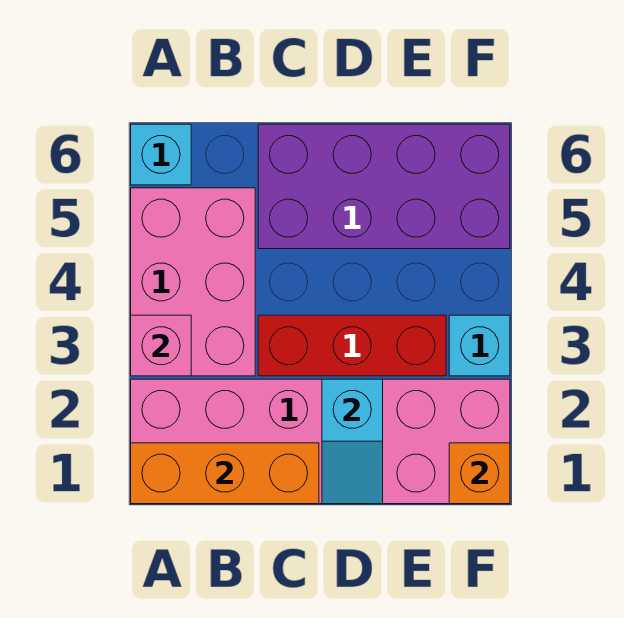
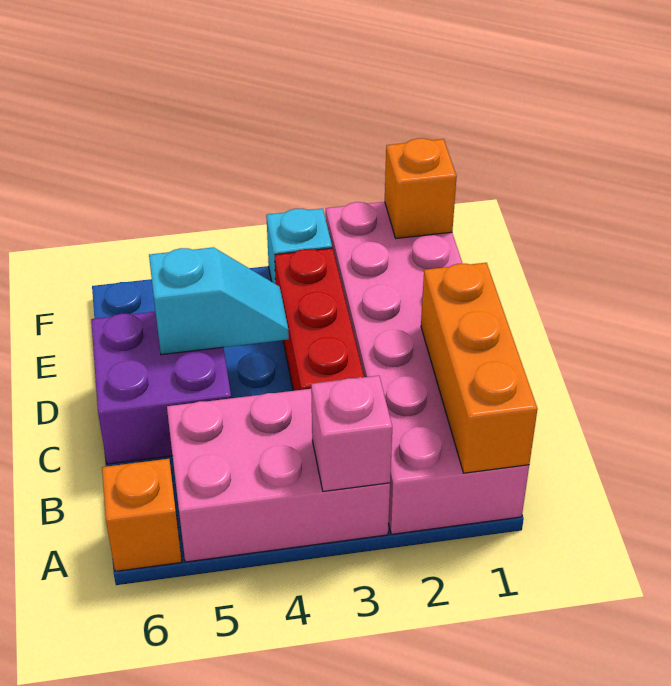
cyan 1x1 brick [131,124,191,185] -> orange 1x1 brick [102,459,182,571]
purple 2x4 brick [258,124,510,249] -> purple 2x2 brick [91,312,231,464]
cyan 1x2 slope [322,379,383,504] -> cyan 1x2 slope moved to [149,247,289,355]

